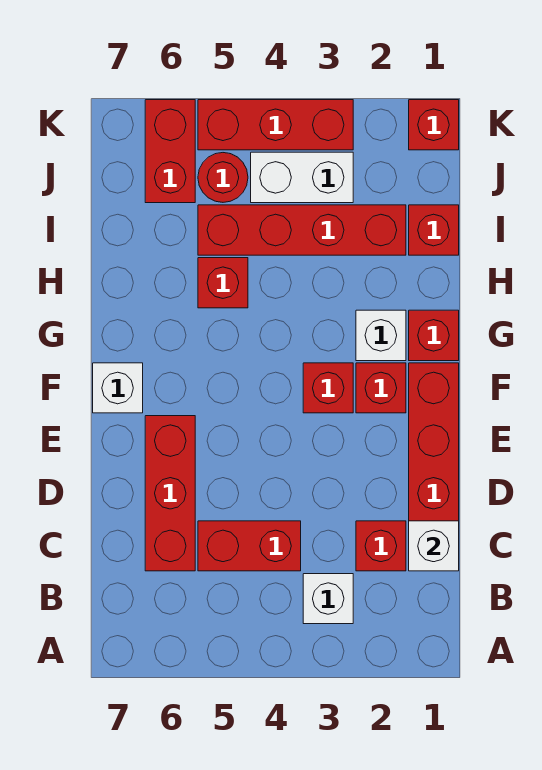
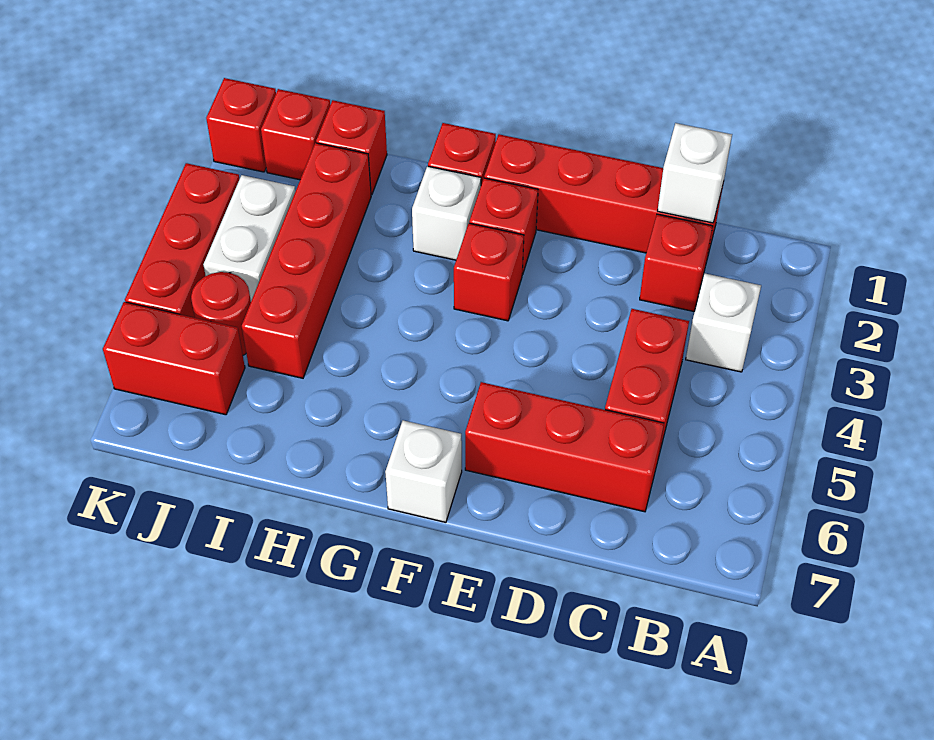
red 1x1 brick [198,258,248,308] -> red 1x1 brick moved to [261,89,330,180]

